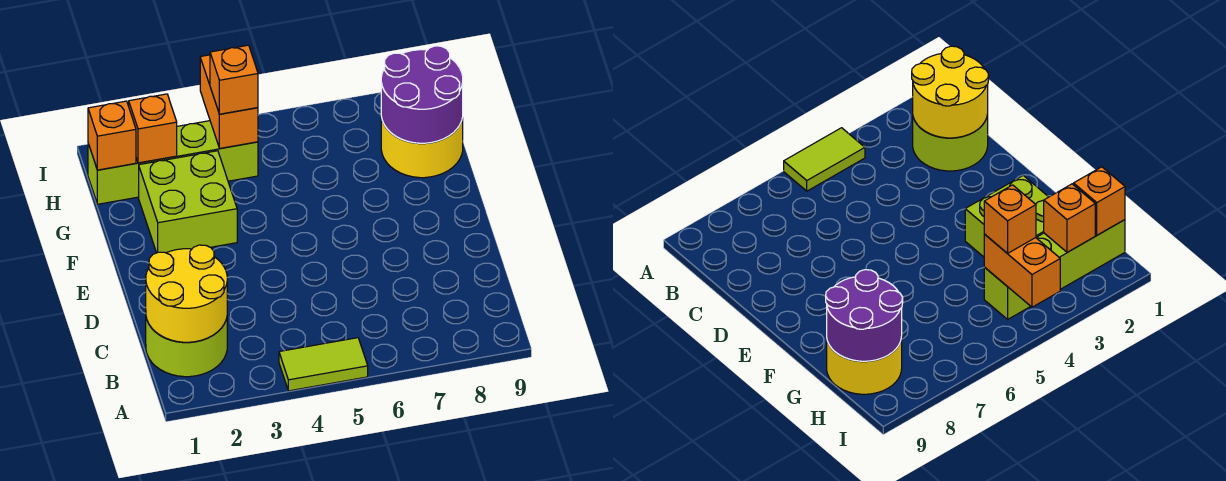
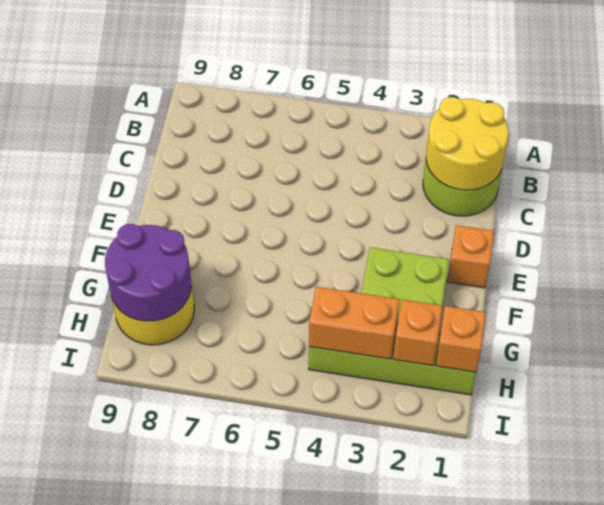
lime 1x2 tile [279,338,368,391] -> none
orange 1x2 brick [200,55,258,148] -> orange 1x2 brick turned to [309,287,400,359]
orange 1x1 brick [210,45,258,114] -> orange 1x1 brick moved to [447,225,494,288]

